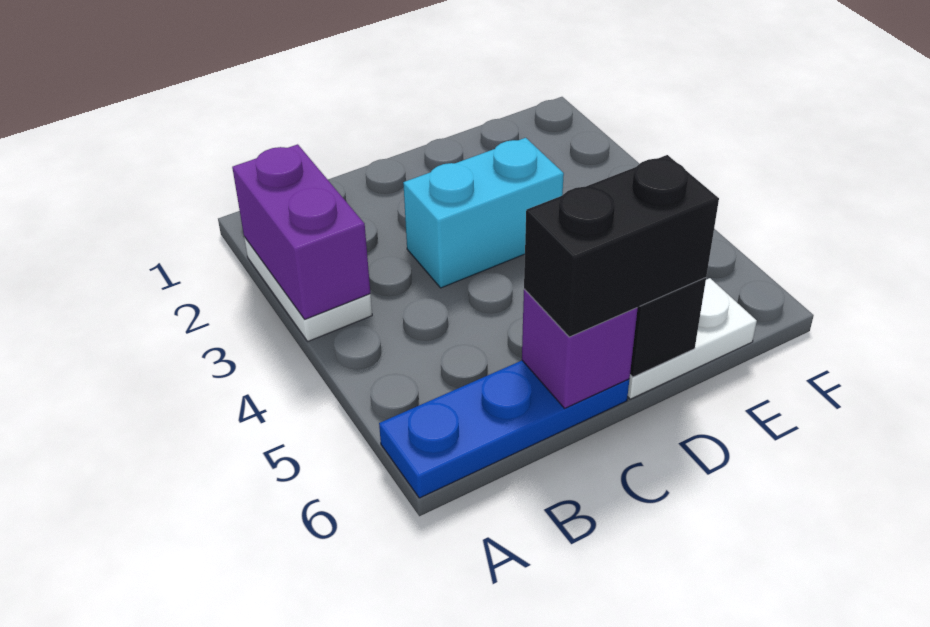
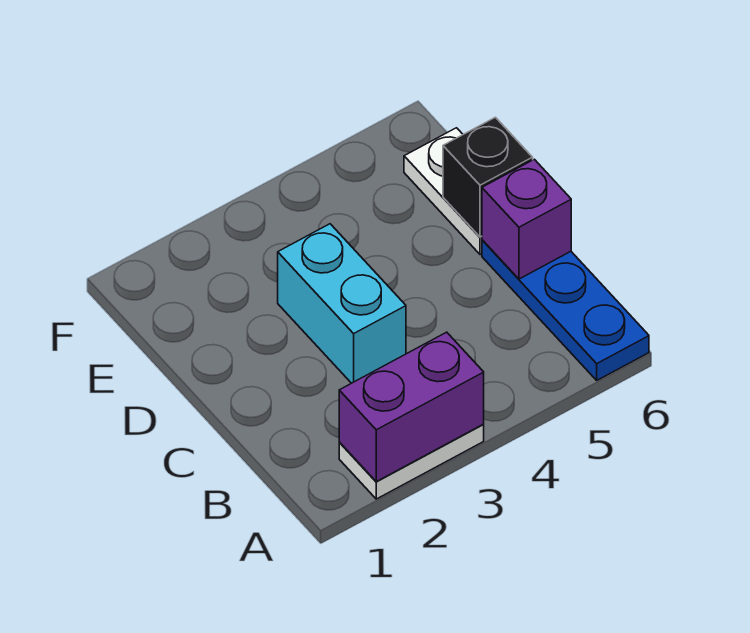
black 1x2 brick [524,155,719,337] -> none

